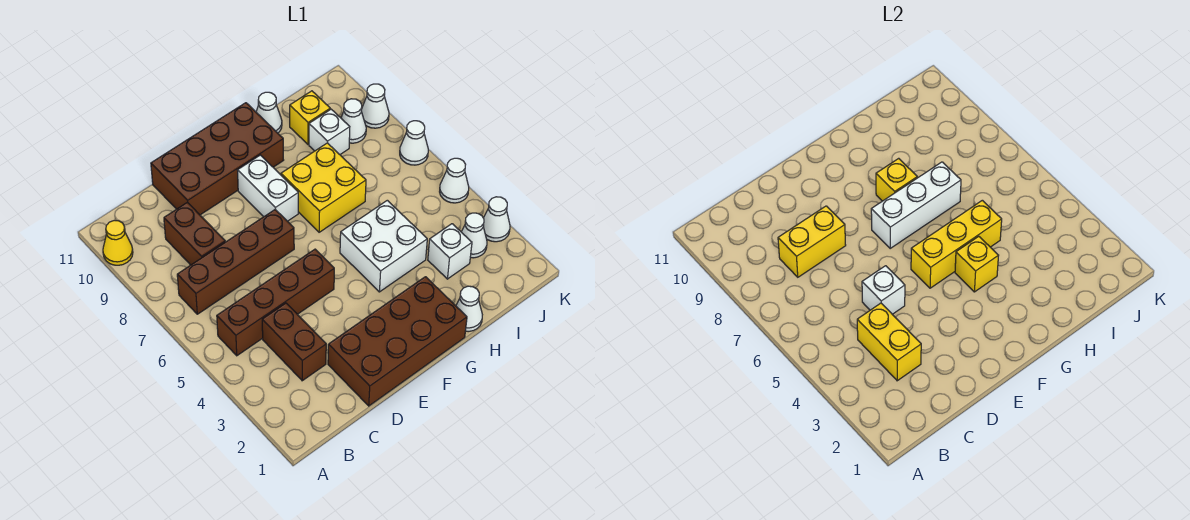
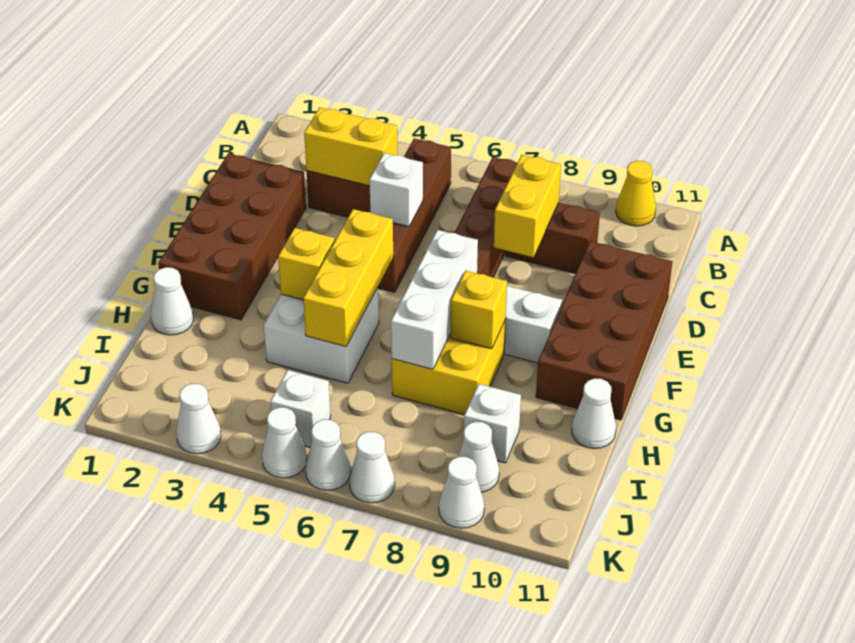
white 1x1 brick [428,224,472,279] -> white 1x1 brick moved to [270,370,331,447]
yellow 1x1 brick [290,91,330,144] -> none
white 1x1 cone [462,213,487,258] -> white 1x1 cone moved to [305,419,350,490]

